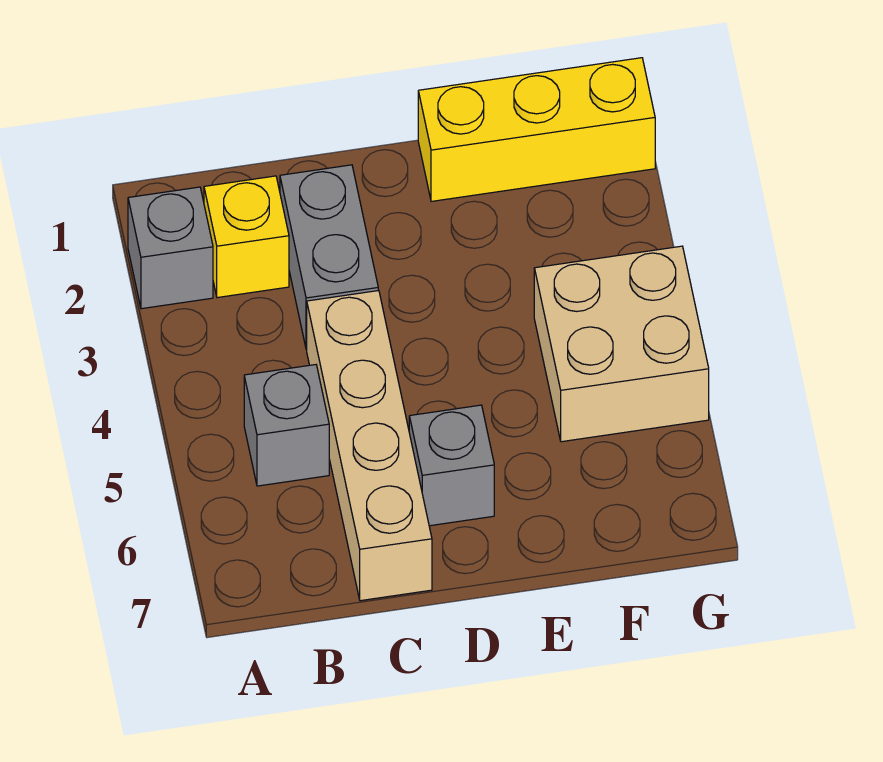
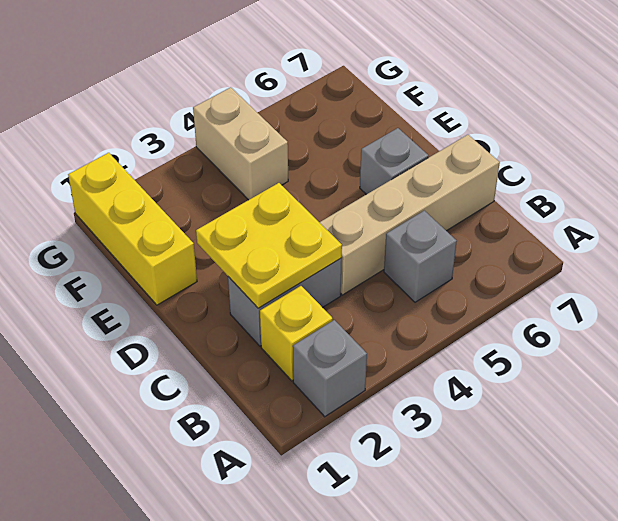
none -> yellow 2x2 plate [196,183,342,308]
tan 2x2 brick [534,246,709,442] -> tan 1x2 brick [193,87,288,200]

